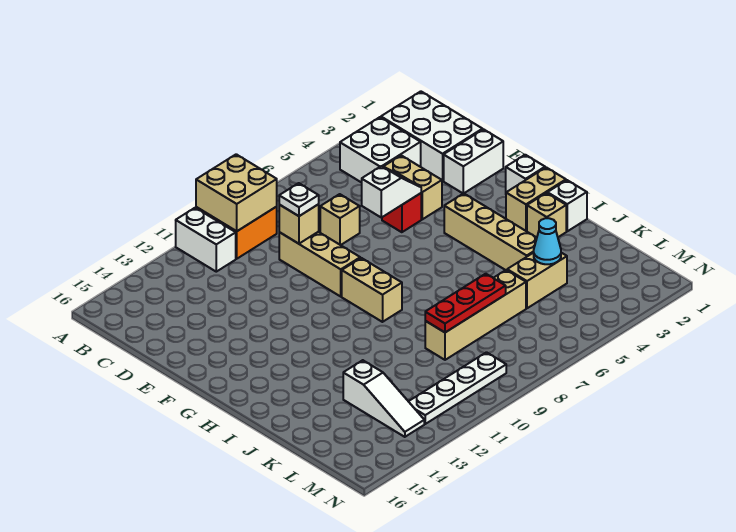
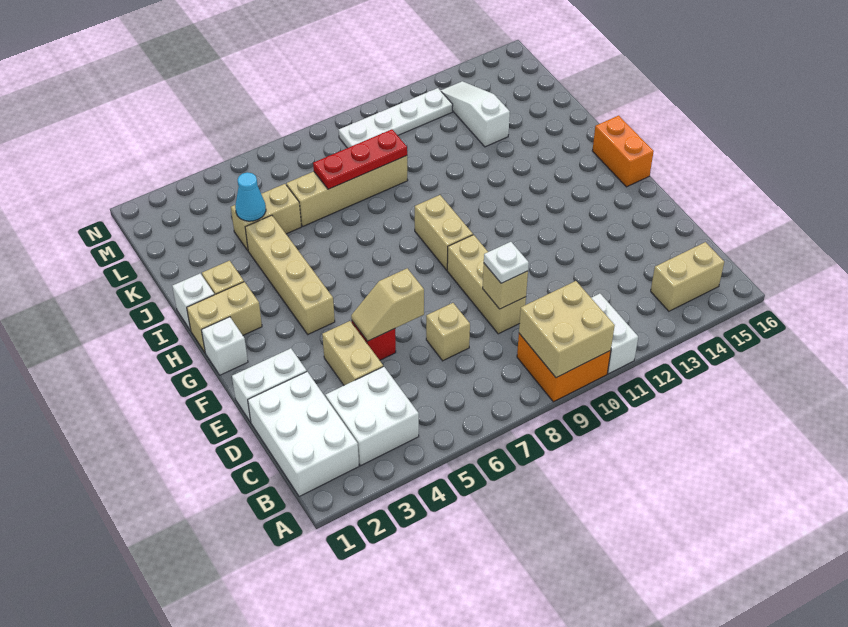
none -> tan 1x2 brick [651,242,724,311]
white 1x2 slope [362,166,421,218] -> tan 1x2 slope [351,268,424,341]
none -> orange 1x2 brick [592,115,654,187]

